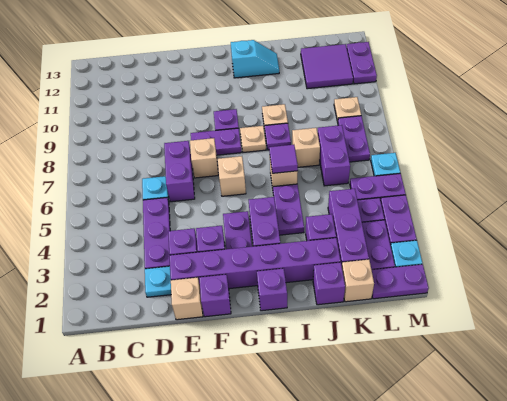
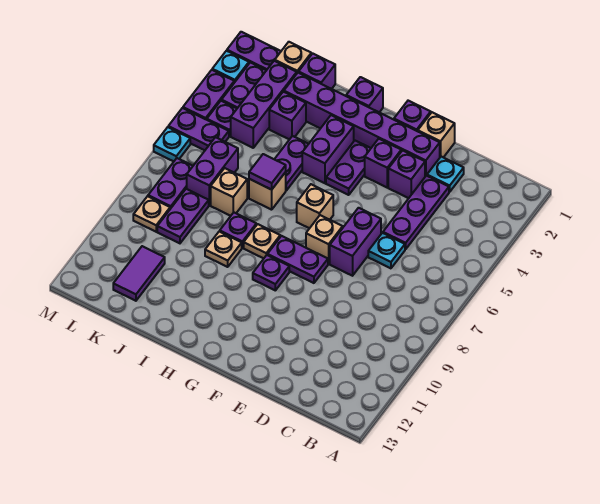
cyan 1x2 slope [231,40,279,78] -> none
purple 2x2 tile [301,44,353,89] -> purple 1x2 tile [113,246,165,301]
purple 1x2 plate [347,42,377,84] -> purple 1x2 plate moved to [157,189,209,243]

